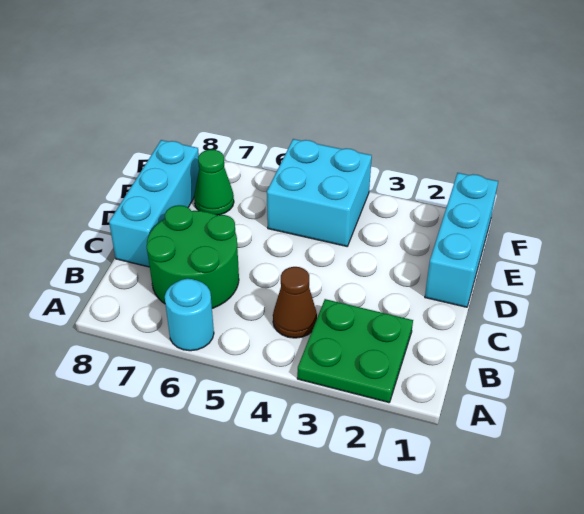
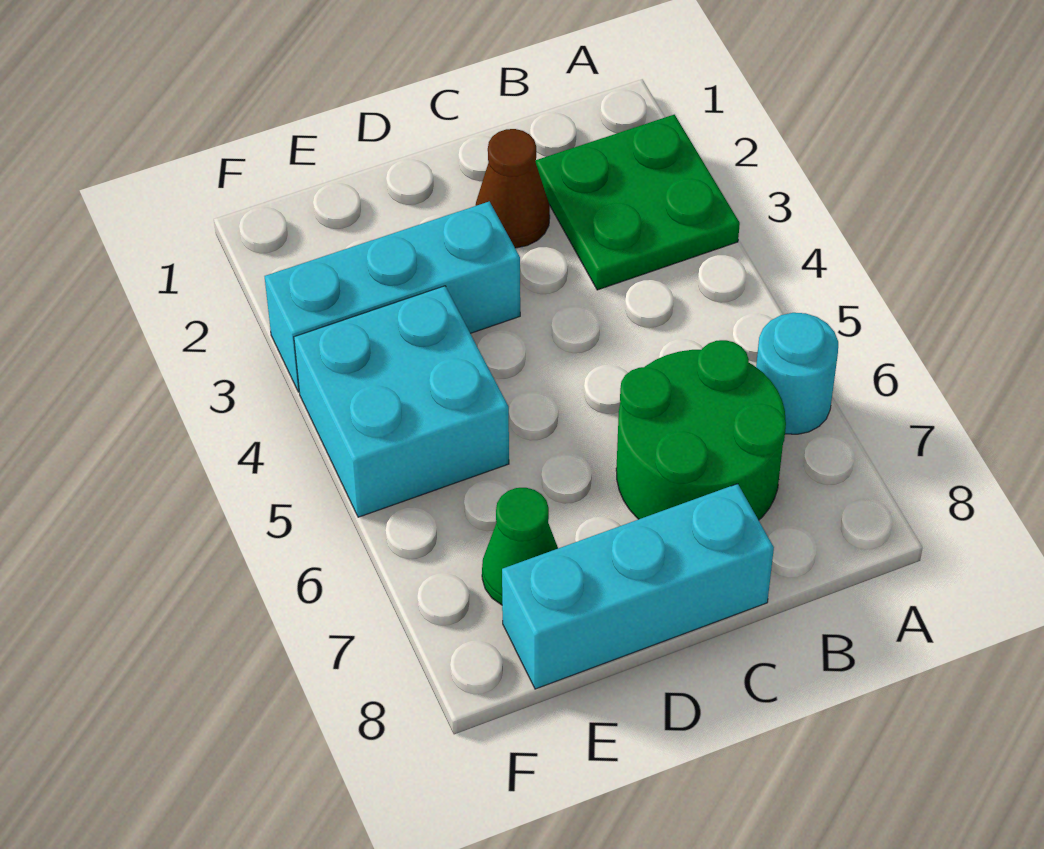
brown 1x1 cone [273,267,317,338] -> brown 1x1 cone moved to [476,129,550,248]
cyan 1x3 brick [425,173,498,307] -> cyan 1x3 brick moved to [265,201,520,392]

